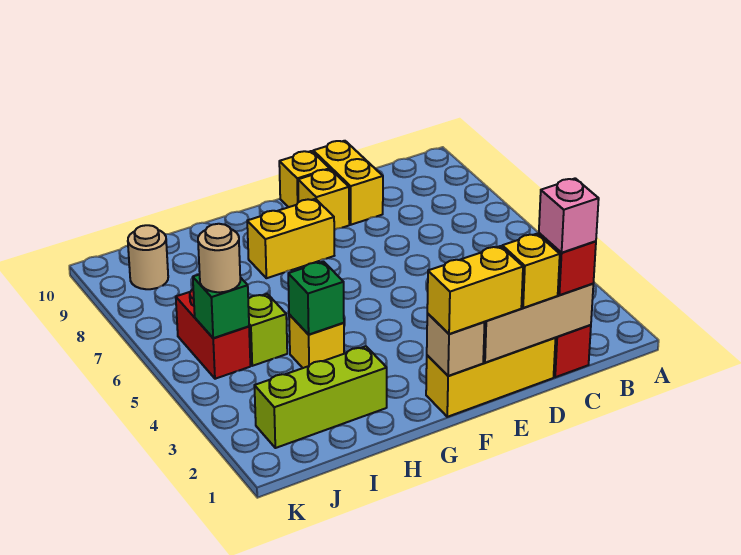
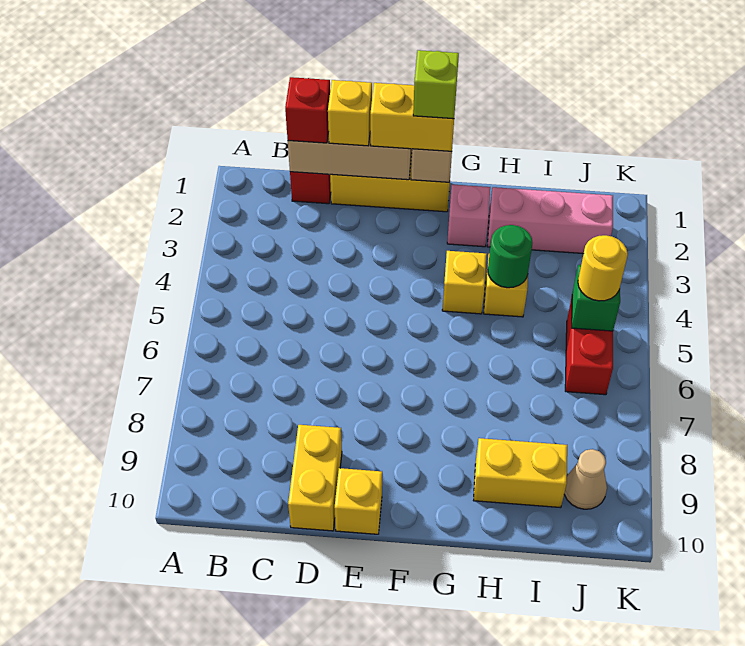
pink 1x1 brick [539,178,599,253] -> pink 1x1 brick moved to [447,184,490,247]
yellow 1x1 brick [298,169,349,230] -> yellow 1x1 brick moved to [442,251,487,314]
yellow 1x2 brick [247,199,334,278] -> yellow 1x2 brick moved to [474,438,567,508]
lime 1x3 brick [254,346,387,448] -> pink 1x3 brick [487,187,613,254]
green 1x1 brick [288,262,344,335] -> green 1x1 round brick [488,225,532,288]
lime 1x1 brick [248,294,287,366] -> lime 1x1 brick moved to [413,50,459,119]
tan 1x1 round brick [198,224,240,292] -> yellow 1x1 round brick [578,235,628,301]
tan 1x1 round brick [128,225,168,289] -> tan 1x1 cone [564,449,607,509]

